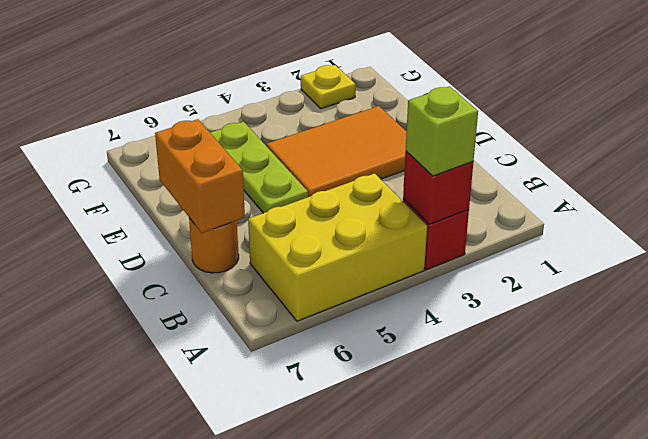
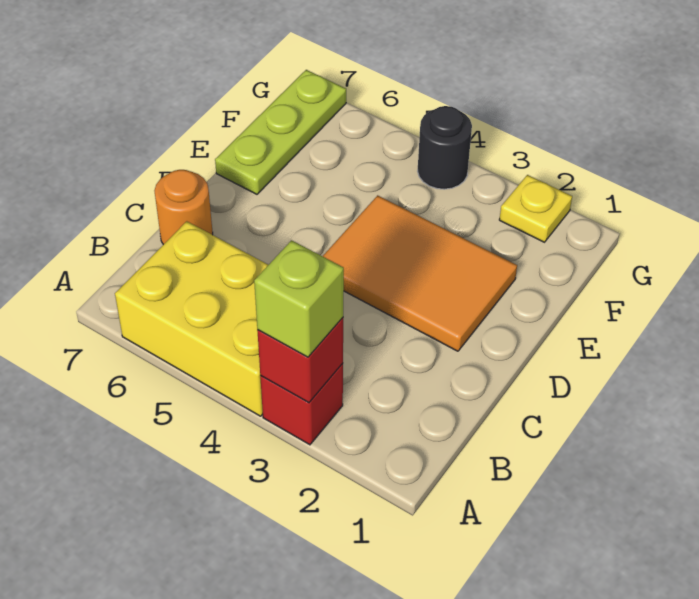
orange 1x2 brick [155,119,245,233] -> none
lime 1x3 plate [210,122,308,213] -> lime 1x3 plate moved to [215,70,346,194]
none -> black 1x1 round brick [418,106,472,189]

